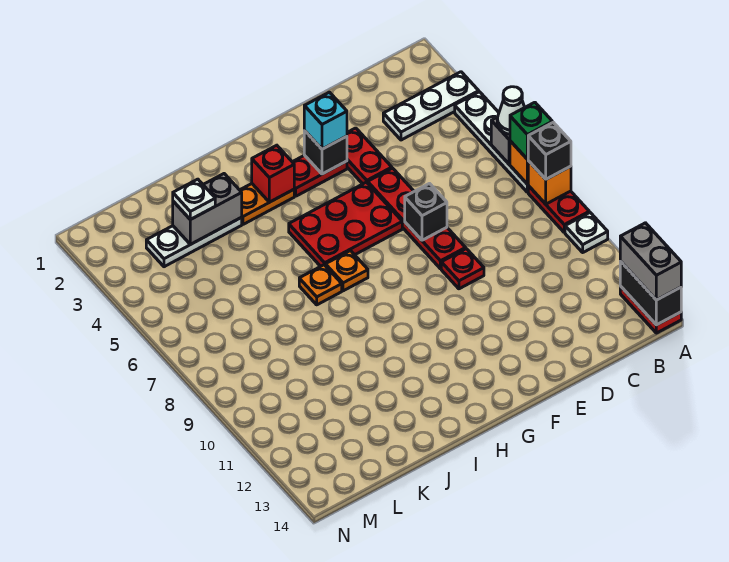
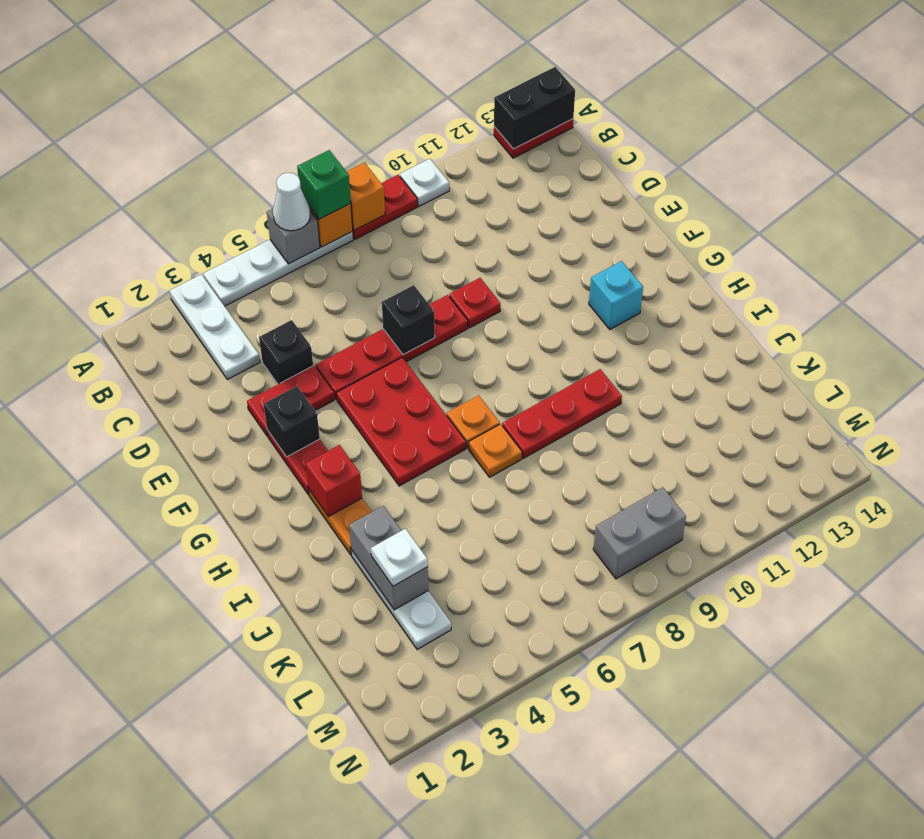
black 1x1 brick [528,122,571,179] -> black 1x1 brick moved to [259,320,313,384]
grey 1x2 brick [620,223,681,300] -> grey 1x2 brick moved to [593,487,686,579]
cyan 1x1 brick [304,92,347,149] -> cyan 1x1 brick moved to [589,261,643,329]
none -> red 1x3 plate [502,369,622,458]

